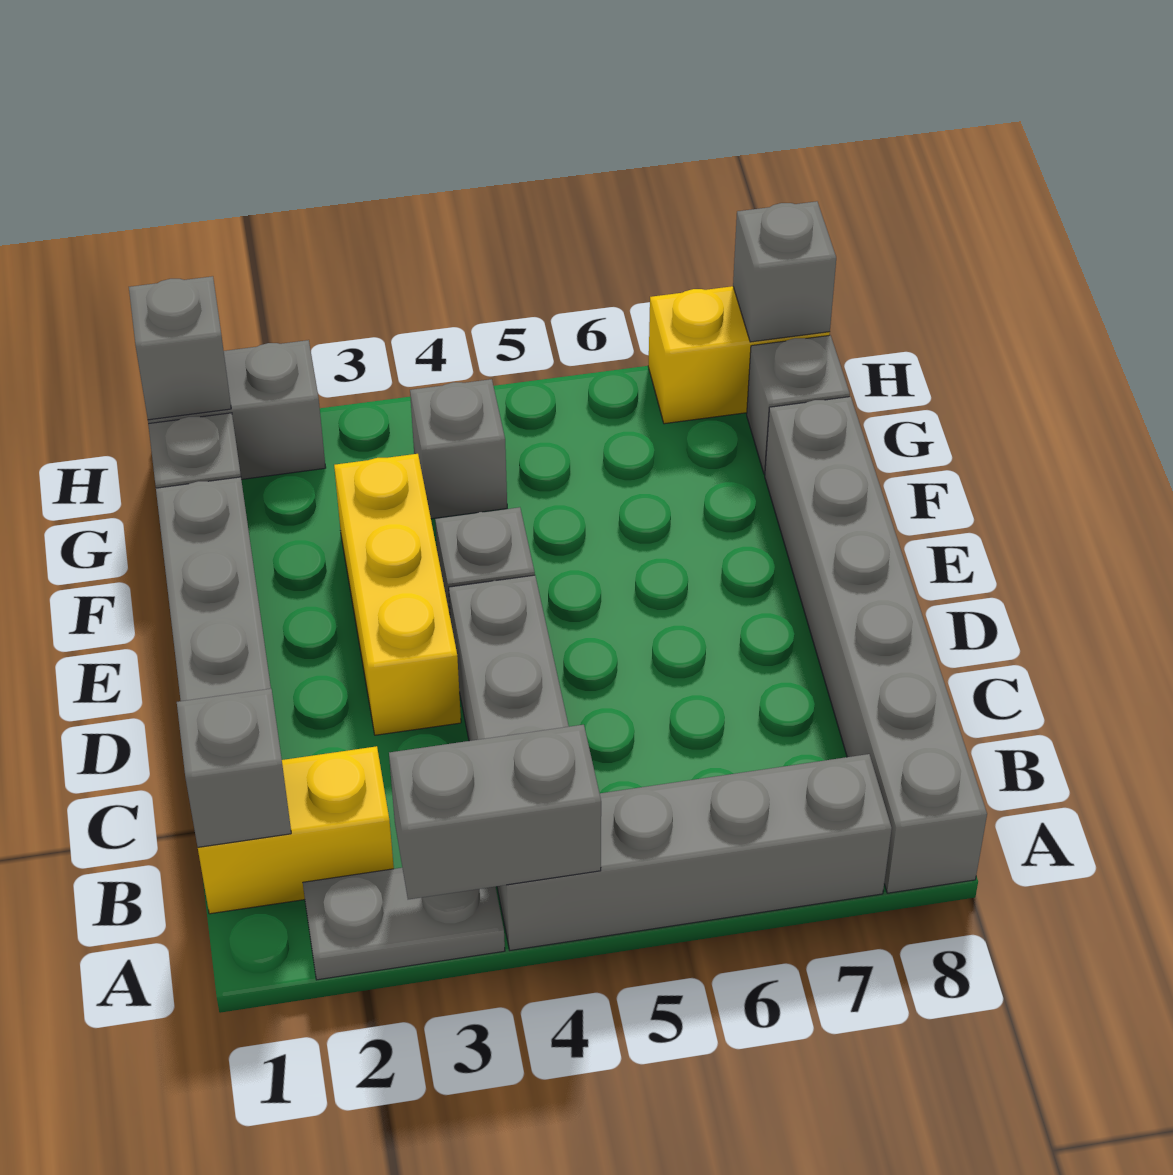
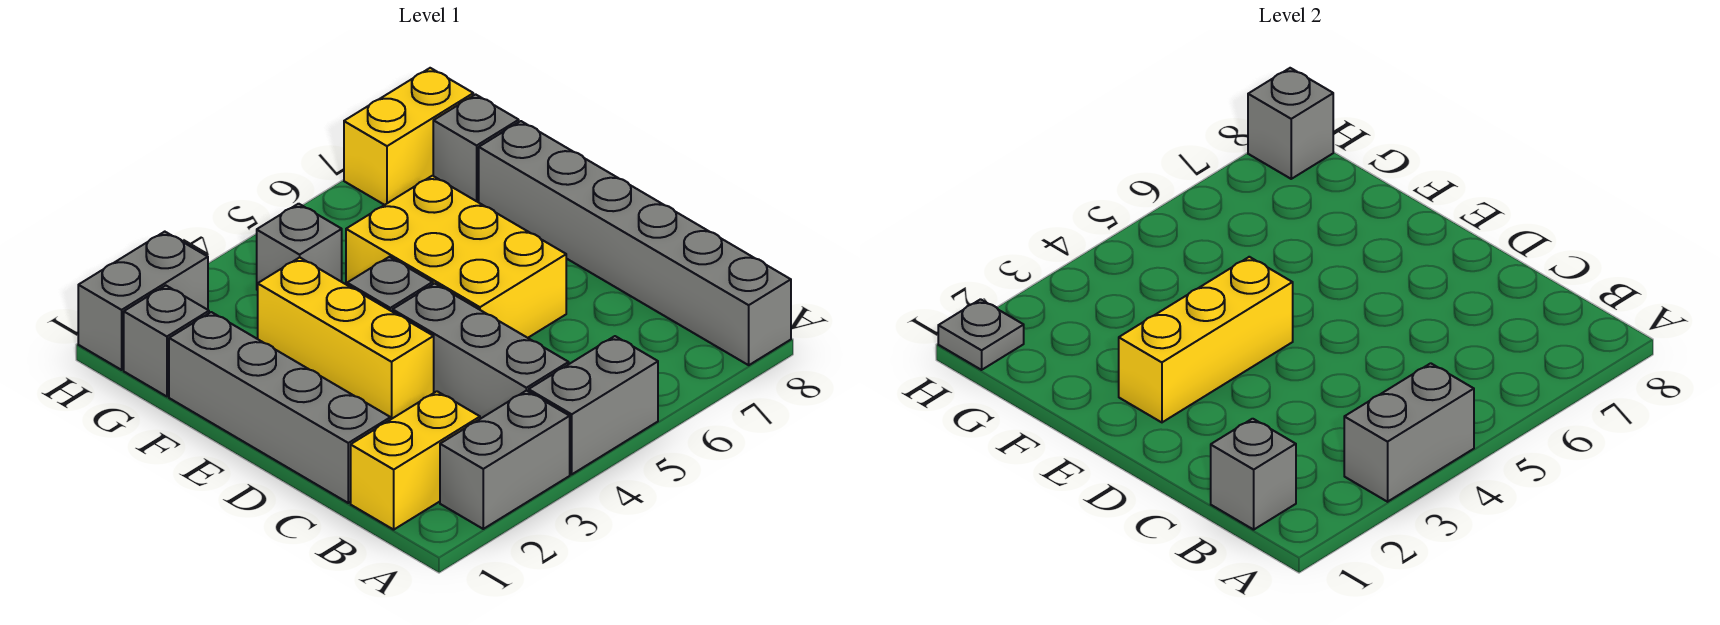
grey 1x2 plate [303,868,505,980] -> grey 1x2 brick [440,390,570,529]
grey 1x4 brick [497,754,892,950] -> grey 1x2 brick [529,336,658,474]
none -> yellow 2x3 brick [346,176,566,338]
none -> yellow 1x3 brick [1119,257,1293,422]
grey 1x1 brick [129,276,231,420] -> grey 1x1 plate [938,299,1024,370]

